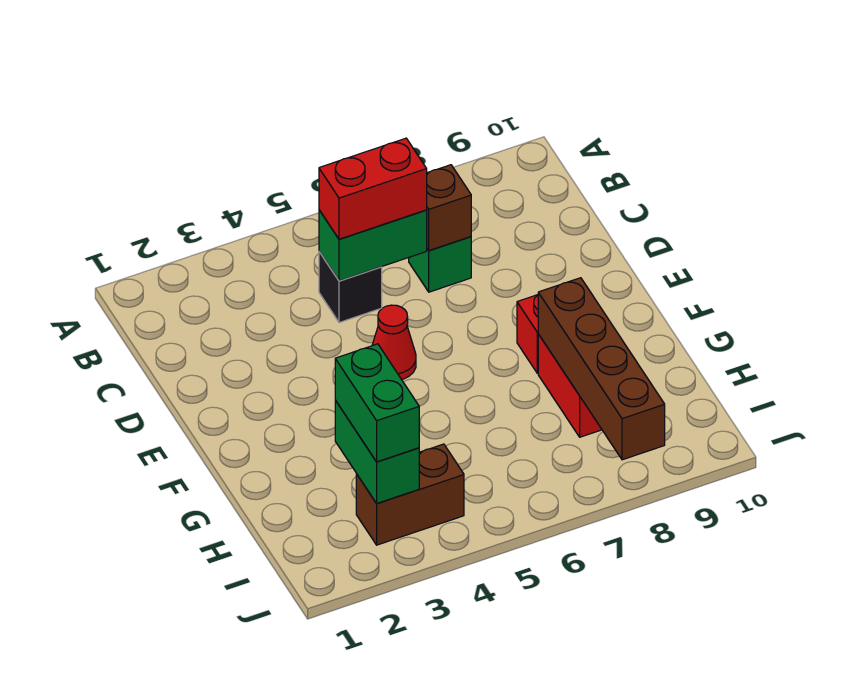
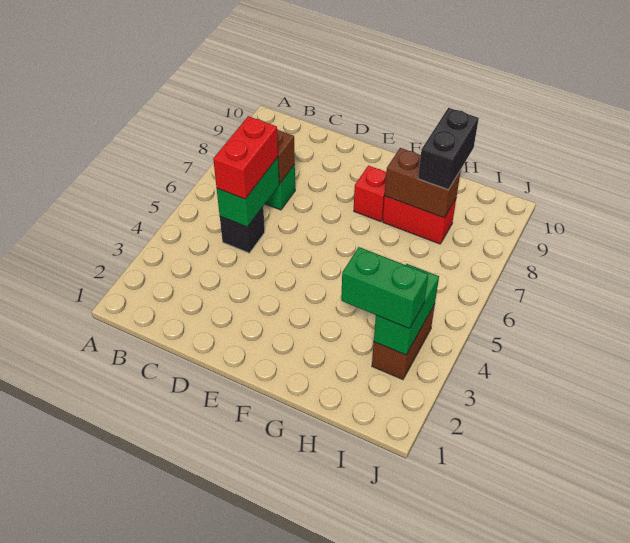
red 1x1 cone [372,305,416,380] -> none
brown 1x4 brick [538,278,665,460] -> brown 1x2 brick [385,148,461,218]
green 1x2 brick [335,400,419,503] -> green 1x2 brick turned to [374,264,439,355]
none -> black 1x2 brick [418,108,479,190]

